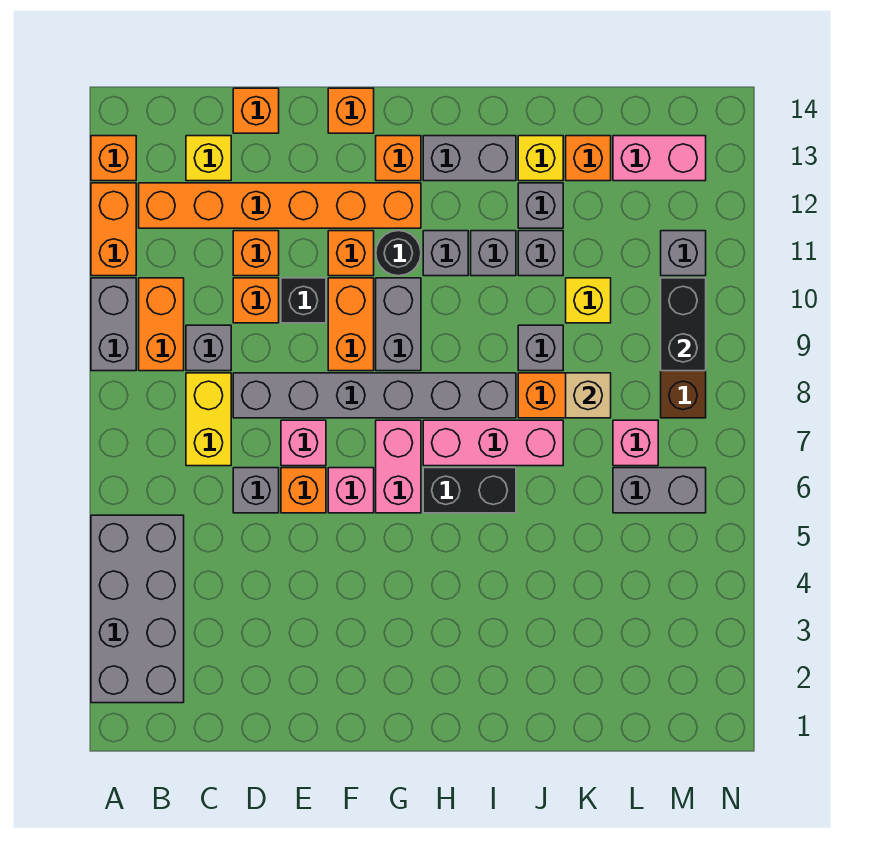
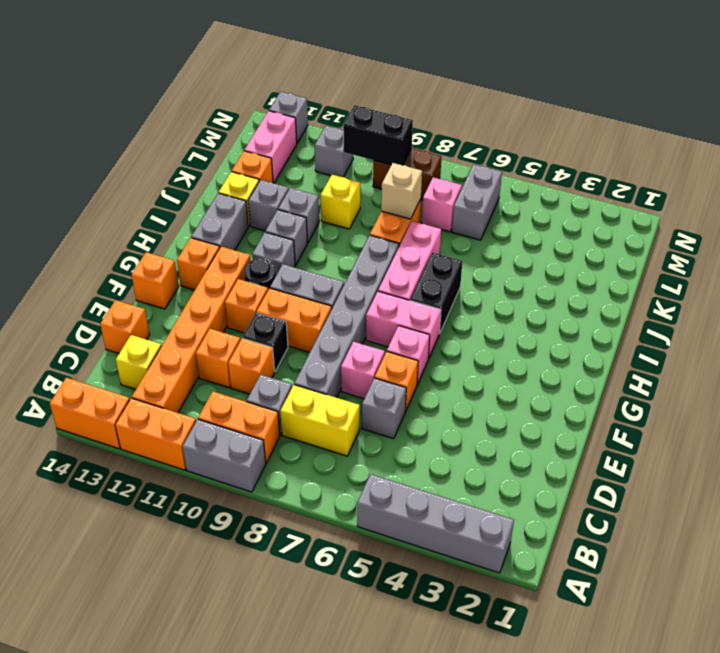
grey 2x4 brick [91,515,184,703] -> grey 1x4 brick [357,474,514,573]
orange 1x1 brick [91,136,136,181] -> orange 1x2 brick [50,378,130,449]
grey 1x1 brick [518,325,563,371] -> grey 1x1 brick moved to [269,92,308,143]

